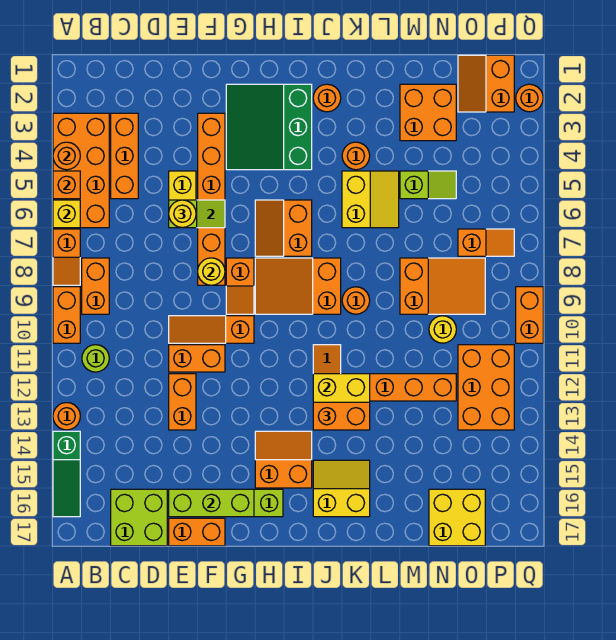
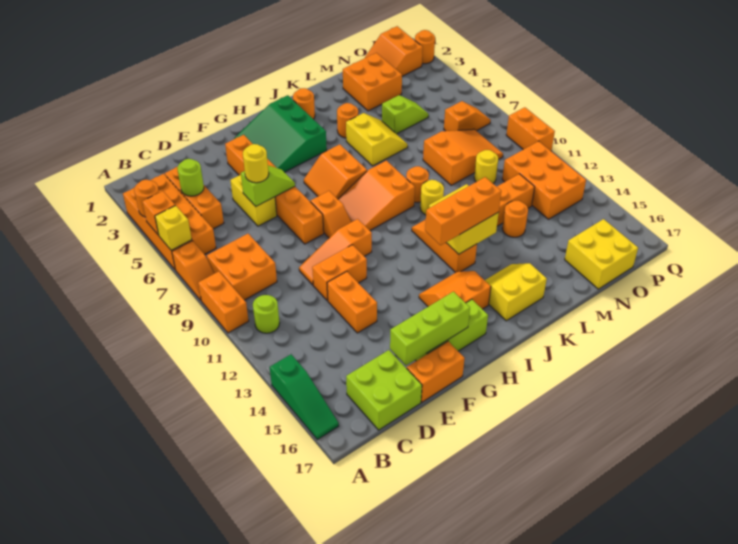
orange 1x1 round brick [53,403,80,430] -> orange 1x1 round brick moved to [502,201,528,237]
orange 1x2 brick [82,258,109,314] -> orange 2x2 brick [207,234,277,300]
none -> lime 1x1 round brick [177,159,204,196]
yellow 1x1 round brick [198,258,225,285] -> yellow 1x1 round brick moved to [420,180,444,215]
orange 1x2 brick [313,402,370,430] -> orange 1x3 brick [425,177,501,245]

